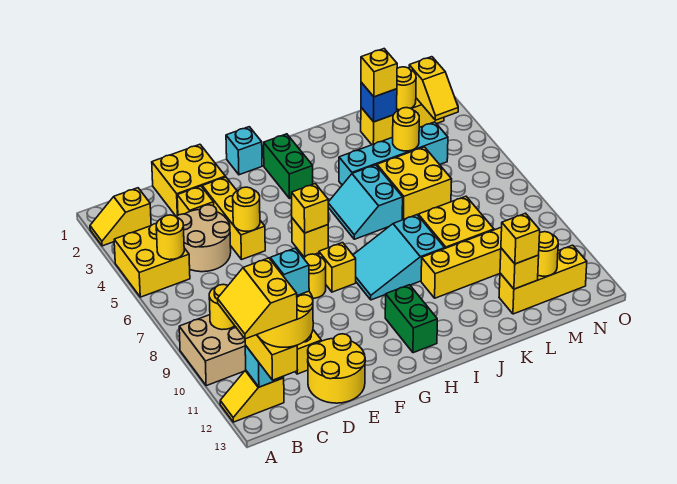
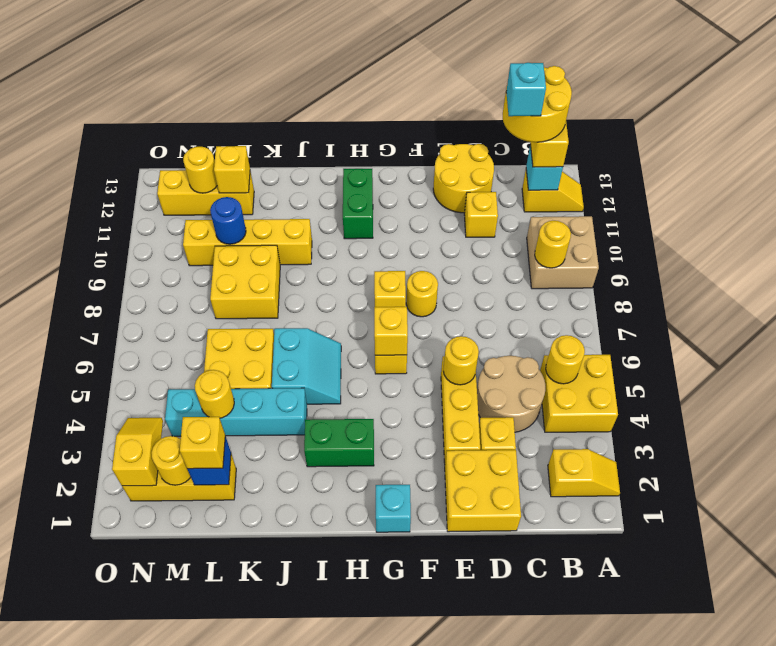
yellow 2x2 slope [218,258,297,339] -> none
green 1x2 brick [264,134,313,198] -> green 1x2 brick turned to [304,419,374,467]
cyan 2x3 slope [353,215,445,300] -> none
none -> blue 1x1 round brick [210,197,246,244]
yellow 1x1 brick [501,213,540,264] -> none

